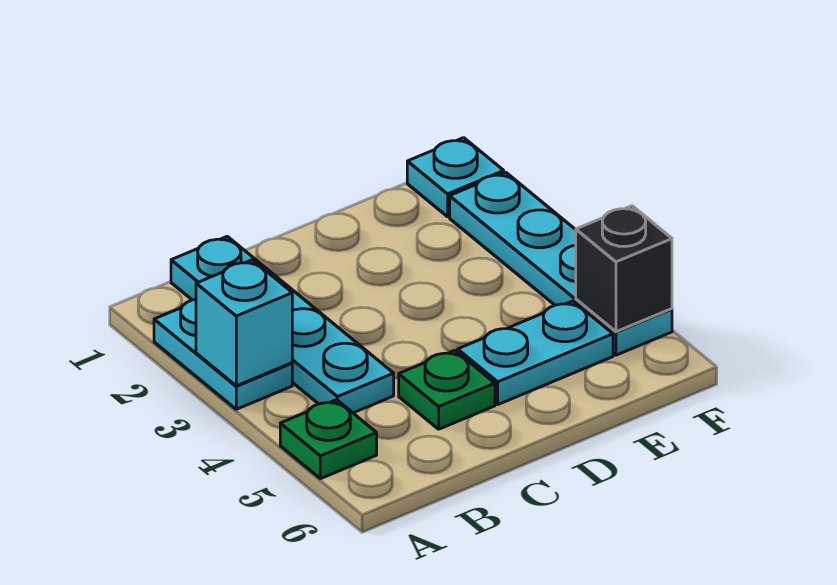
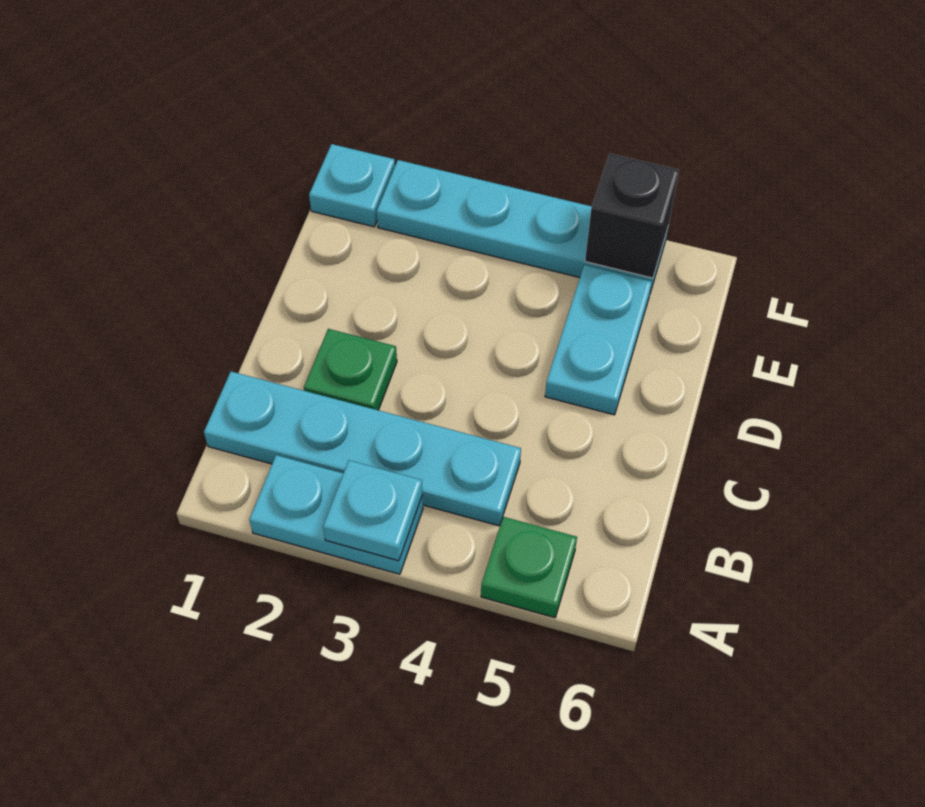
cyan 1x1 brick [196,260,292,386] -> cyan 1x1 plate [323,460,422,561]
green 1x1 plate [399,350,495,429] -> green 1x1 plate moved to [304,329,397,410]

